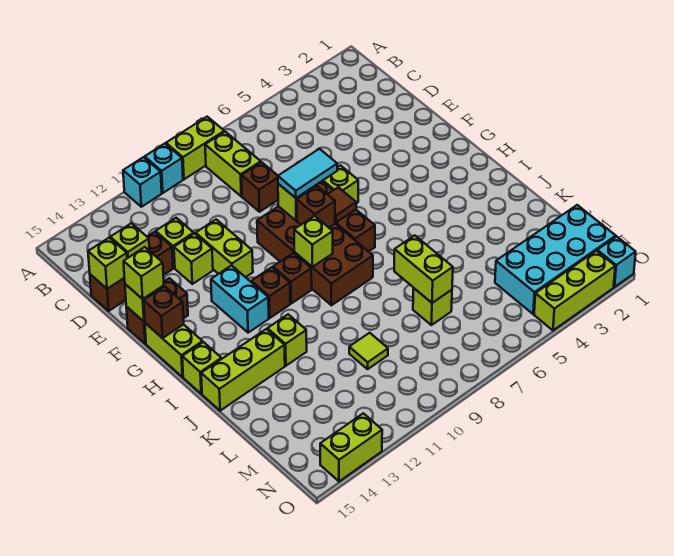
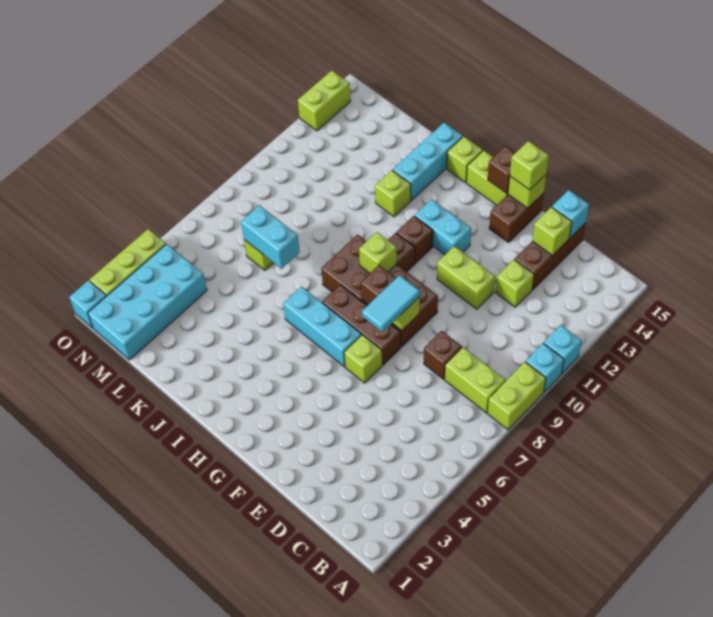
lime 1x1 brick [88,238,127,289] -> cyan 1x1 brick [552,190,589,238]
lime 1x1 brick [174,234,213,284] -> none
none -> cyan 1x3 brick [283,287,361,367]
brown 1x1 tile [328,187,356,222] -> none
lime 1x3 brick [201,329,285,411] -> cyan 1x3 brick [393,123,463,200]
lime 1x2 brick [394,235,453,303] -> cyan 1x2 brick [241,205,300,269]
lime 1x1 tile [349,333,388,369] -> none

